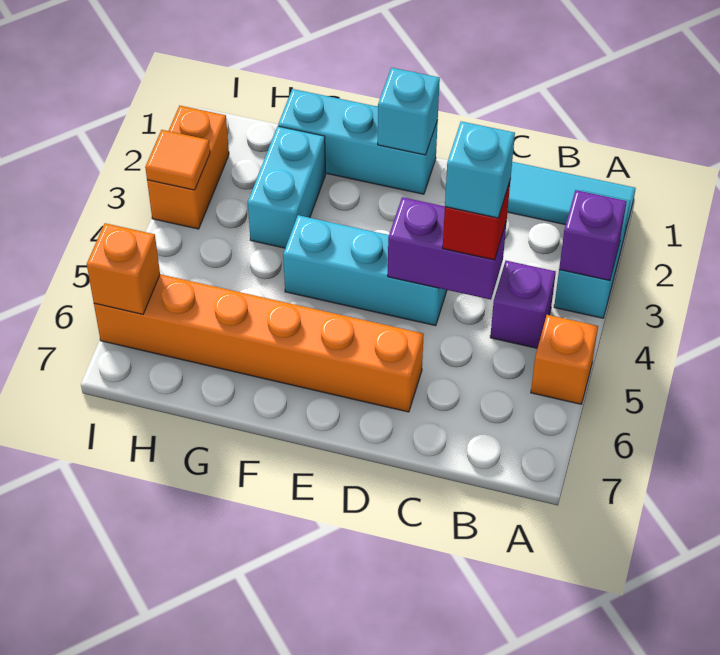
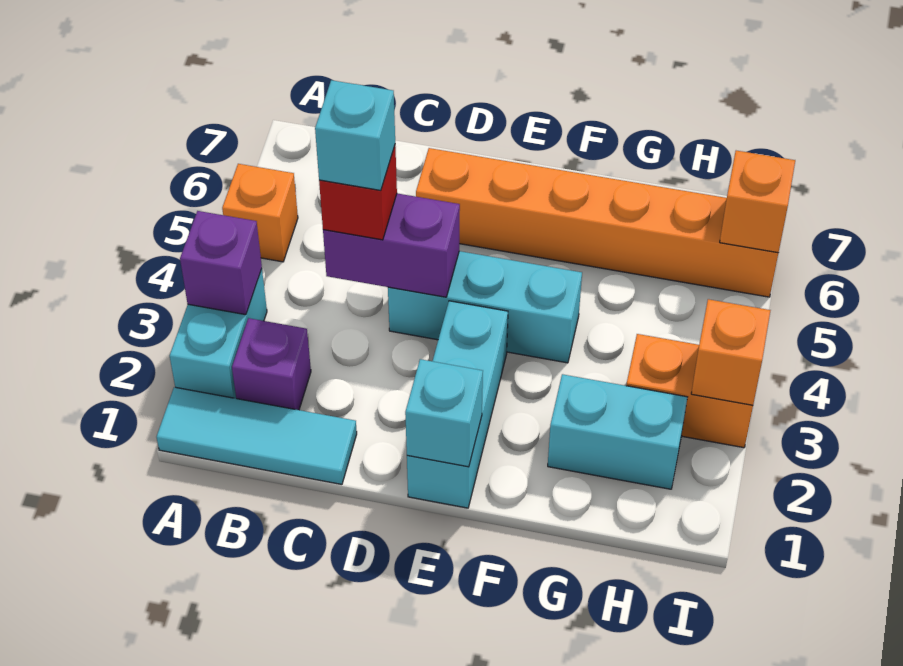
purple 1x1 brick [490,261,556,348] -> purple 1x1 brick moved to [232,318,311,410]
cyan 1x3 brick [278,89,438,194] -> cyan 1x3 brick turned to [407,301,508,508]
cyan 1x2 brick [248,126,326,248] -> cyan 1x2 brick turned to [548,374,687,489]
orange 1x2 brick [147,106,229,229] -> orange 1x2 brick turned to [626,334,753,448]
orange 1x1 tile [145,130,210,190] -> orange 1x1 brick [691,299,771,405]

